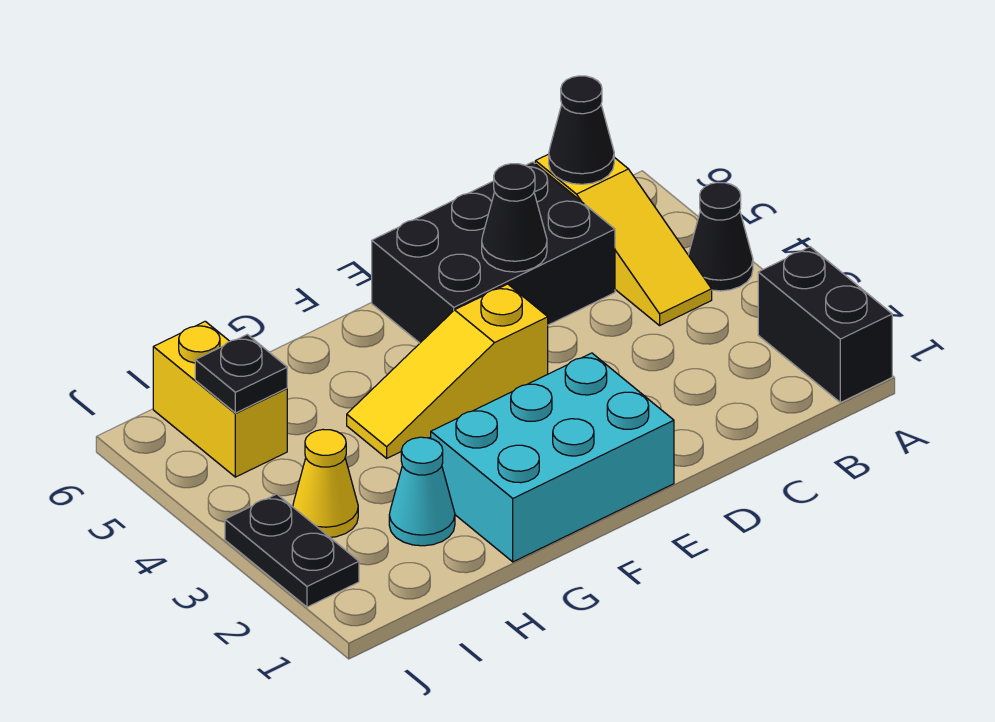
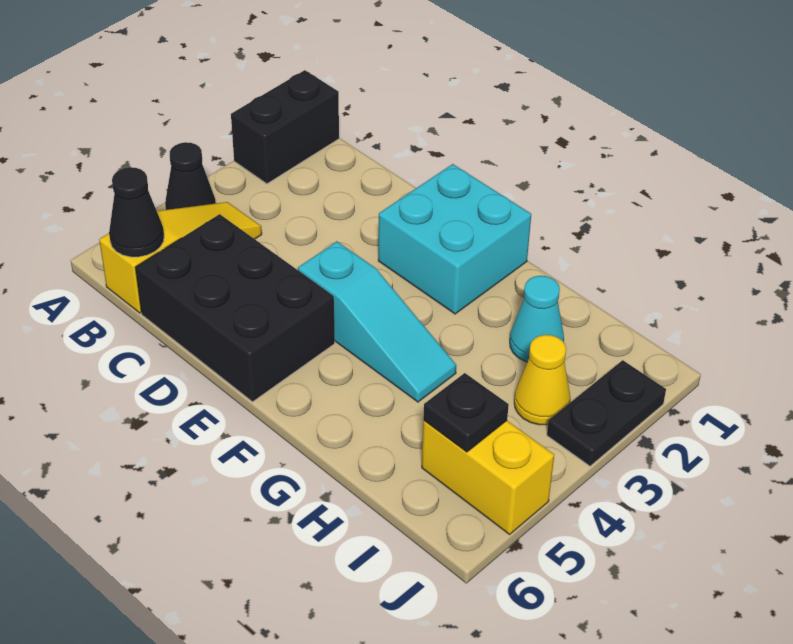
black 1x1 cone [482,164,547,272] -> none
cyan 2x3 brick [431,353,674,562] -> cyan 2x2 brick [378,164,531,314]
yellow 1x3 slope [347,284,548,458] -> cyan 1x3 slope [298,241,456,402]
yellow 1x2 brick [153,321,287,477] -> yellow 1x2 brick turned to [422,421,554,534]

